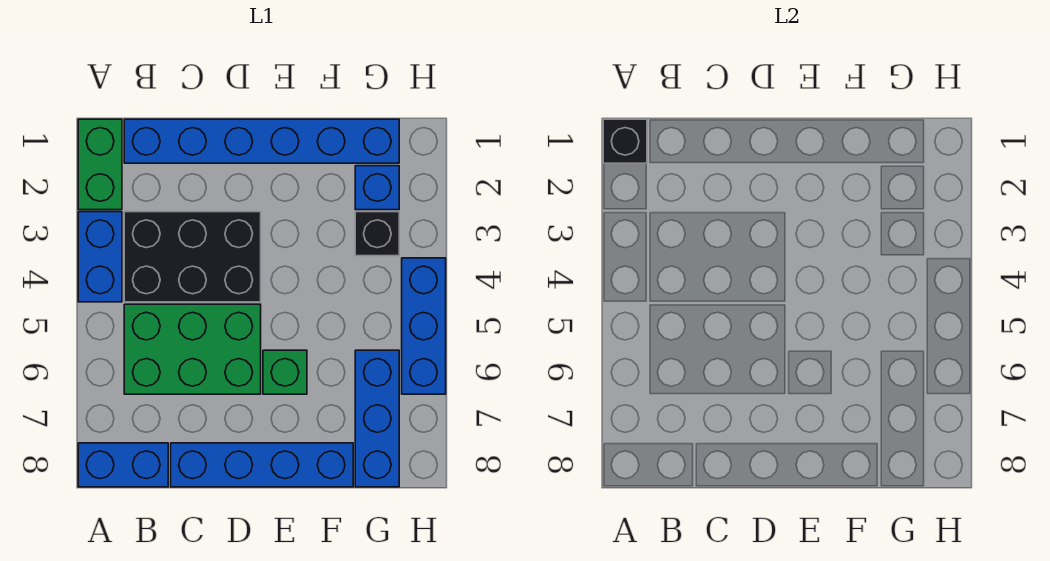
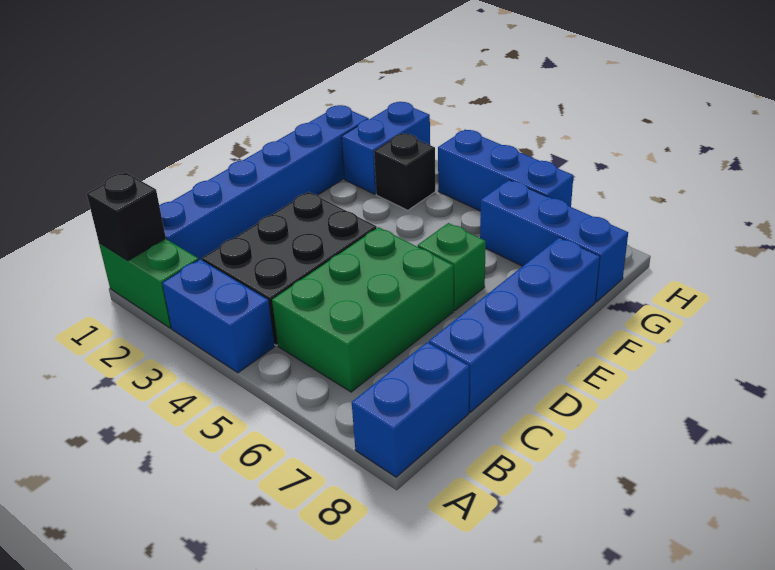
blue 1x1 brick [355,166,399,210] -> blue 1x2 brick [342,102,430,194]

